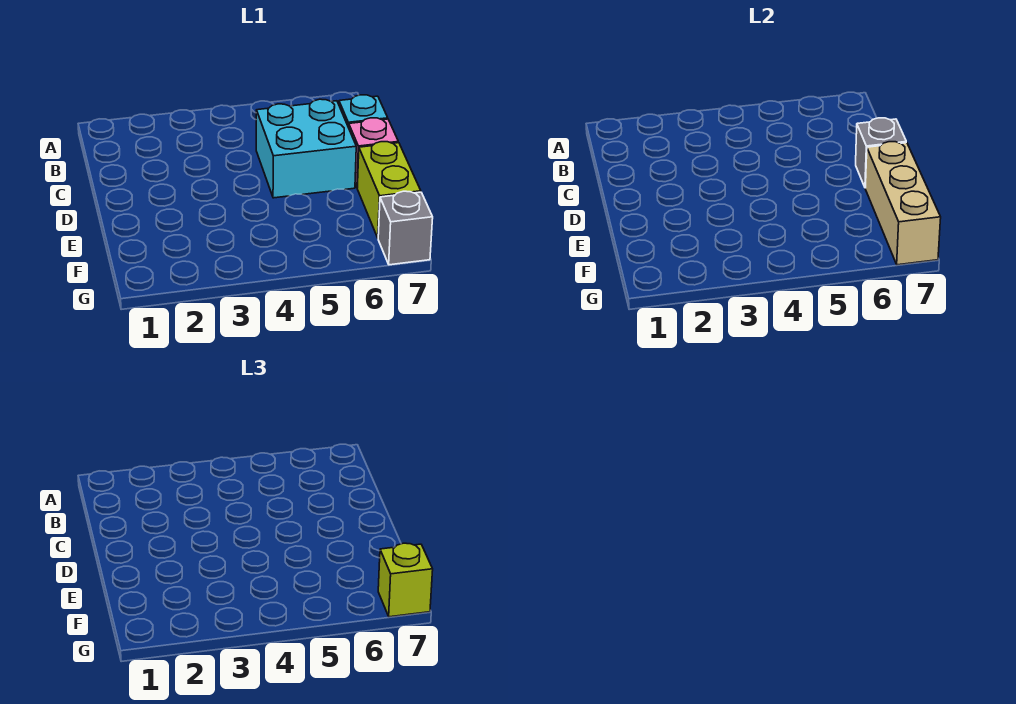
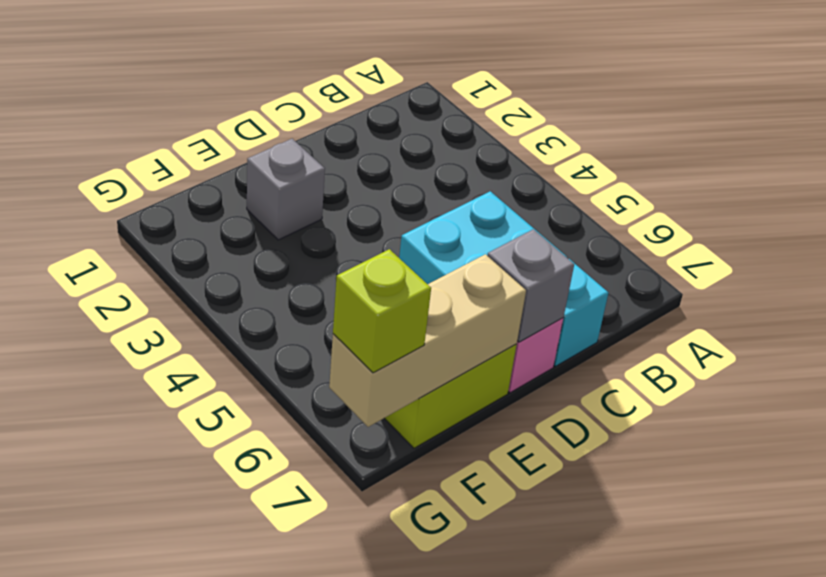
grey 1x1 brick [378,191,433,265] -> grey 1x1 brick moved to [247,139,325,240]

